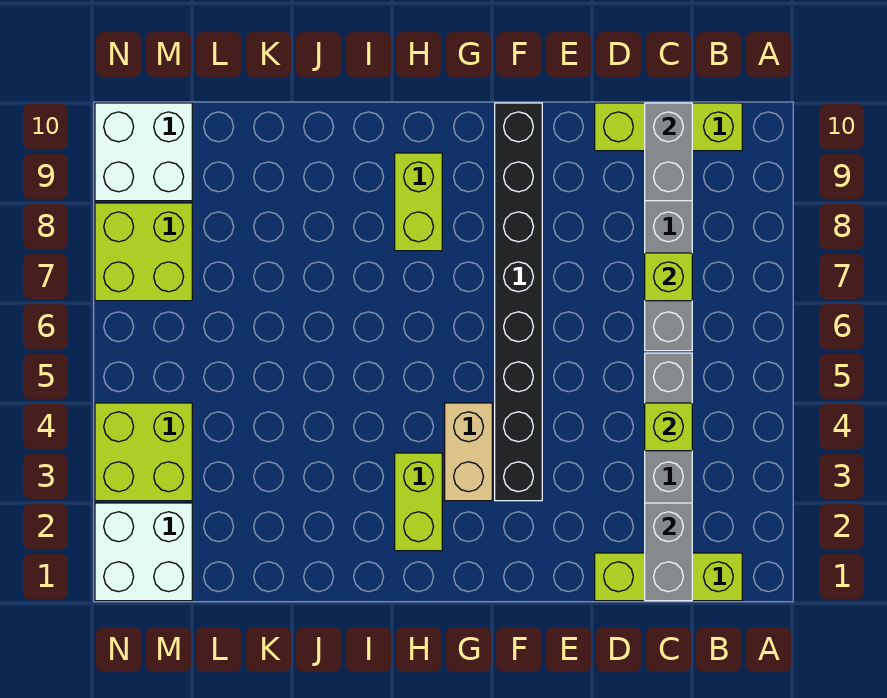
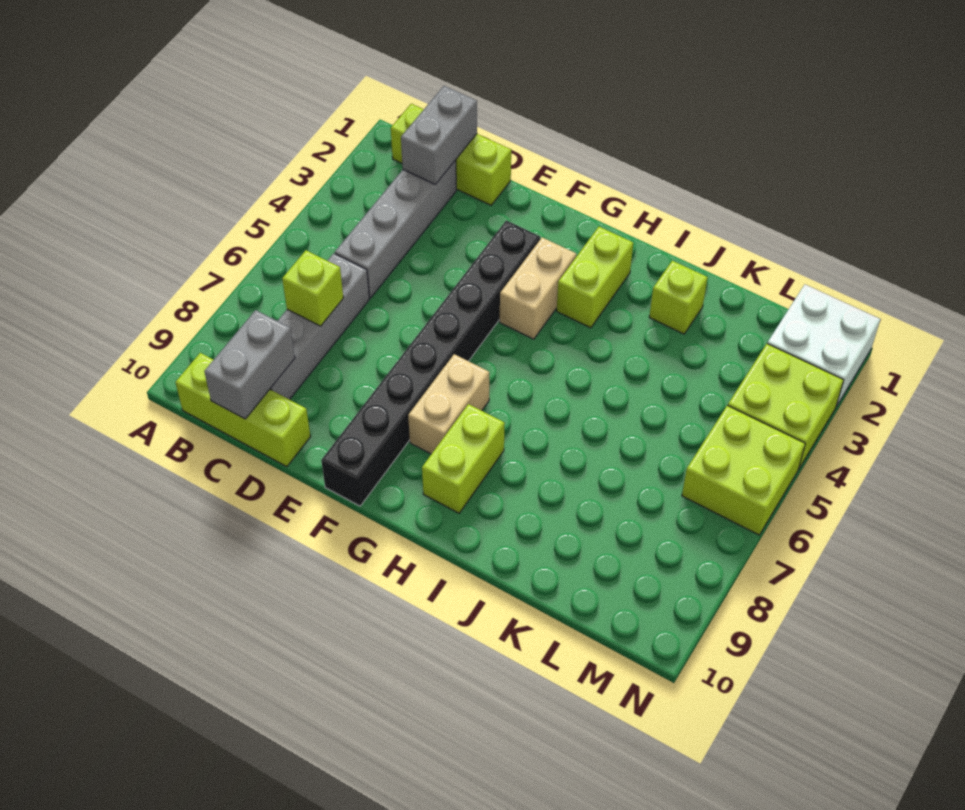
lime 1x1 brick [645,403,692,451] -> lime 1x1 brick moved to [649,261,708,334]
none -> tan 1x2 brick [408,354,489,454]
lime 2x2 brick [95,203,192,301] -> lime 2x2 brick moved to [682,405,805,535]
white 2x2 brick [95,103,192,201] -> none

